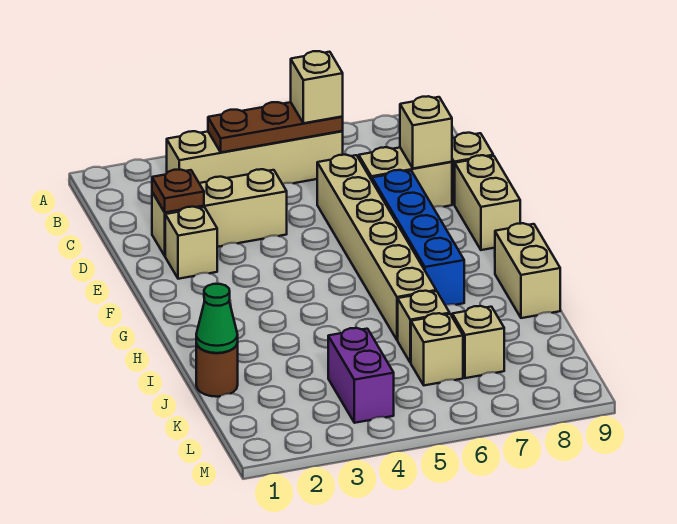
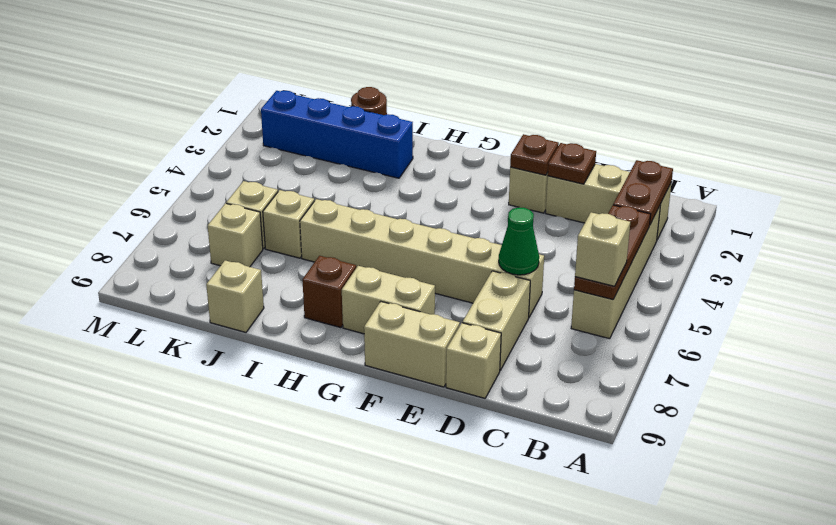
none -> brown 1x2 plate [613,160,673,224]
tan 1x3 brick [152,169,287,256] -> tan 1x3 brick turned to [546,164,672,239]
tan 1x1 brick [400,96,452,168] -> tan 1x1 brick moved to [206,260,264,332]
none -> brown 1x1 plate [510,134,559,175]
blue 1x4 brick [372,170,464,305] -> blue 1x4 brick moved to [261,91,413,178]
none -> brown 1x1 brick [302,256,356,328]
tan 1x2 brick [495,223,560,318] -> tan 1x2 brick moved to [342,266,435,334]
green 1x1 cone [196,284,238,353] -> green 1x1 cone moved to [499,207,539,275]
purple 1x2 brick [328,328,394,423] -> none

